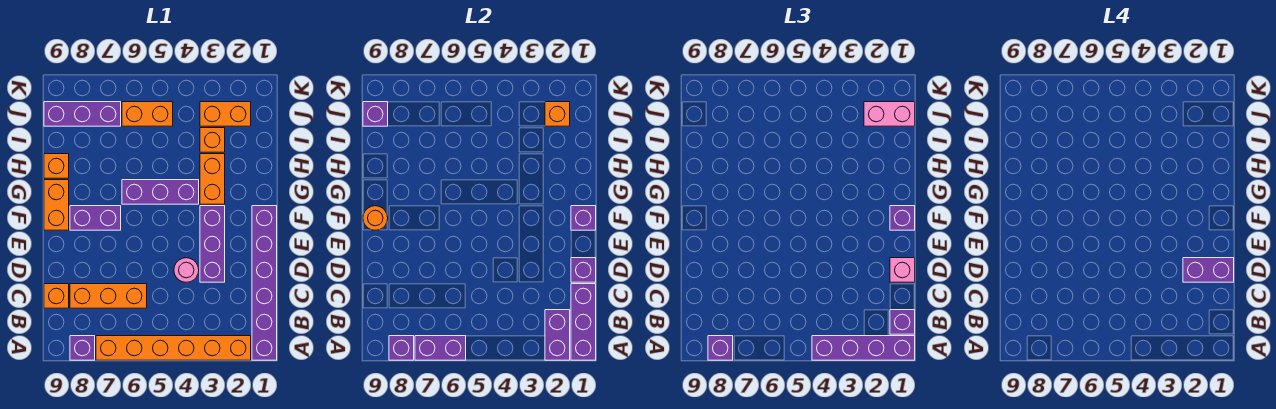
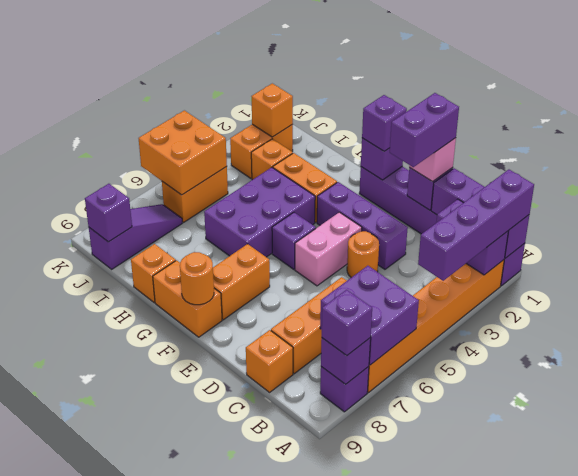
purple 1x2 brick [415,336,466,360] -> purple 2x2 brick [320,266,419,365]
purple 1x1 brick [890,310,915,334] -> purple 1x1 brick moved to [272,212,316,269]
pink 1x1 round brick [174,258,199,282] -> orange 1x1 round brick [347,231,379,278]
purple 1x2 brick [70,206,121,230] -> orange 1x2 brick [213,244,270,320]
purple 1x3 brick [122,180,199,204] -> purple 2x3 brick [204,167,315,257]
pink 1x2 brick [864,102,915,126] -> pink 1x2 brick moved to [295,212,362,286]
none -> orange 2x2 brick [139,110,227,195]
purple 1x3 brick [44,102,121,126] -> purple 1x3 slope [89,204,182,269]

